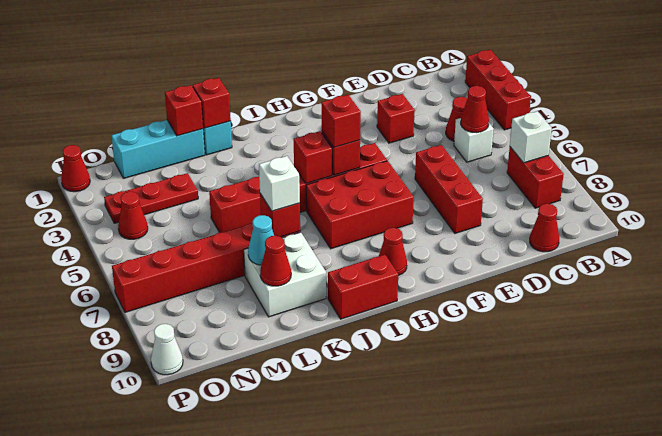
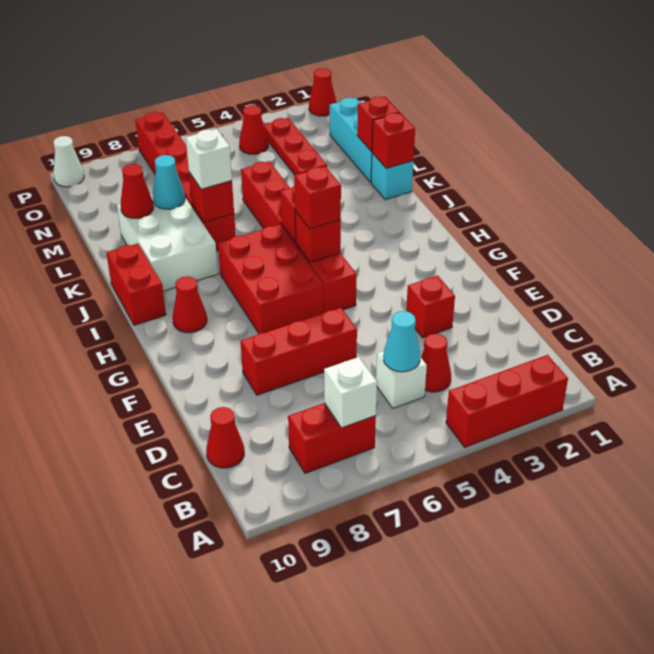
red 1x1 cone [461,86,489,133] -> cyan 1x1 cone [384,311,420,372]
white 2x2 brick [244,232,326,317] -> white 2x3 brick [117,194,218,291]

